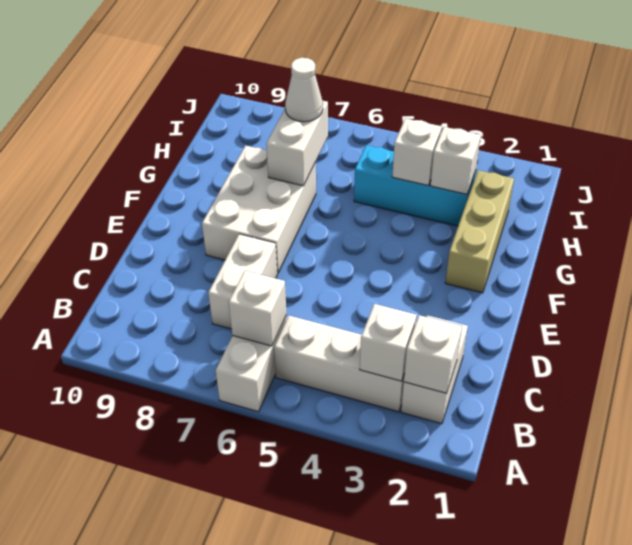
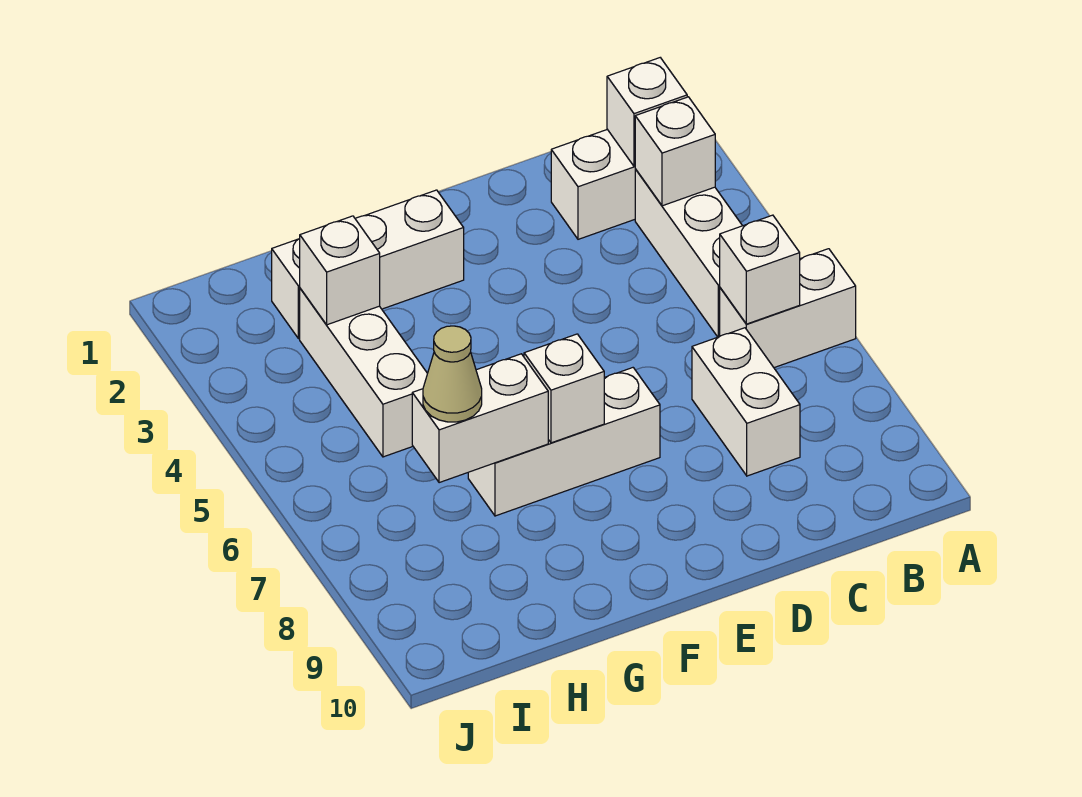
white 1x2 brick [208,234,277,329] -> white 1x2 brick turned to [692,328,800,476]
white 2x3 brick [202,146,316,273] -> white 1x3 brick [468,368,660,516]
tan 1x3 brick [445,170,514,293] -> white 1x3 brick [272,190,464,339]
cyan 1x3 brick [354,145,476,226] -> white 1x3 brick [300,289,428,457]
white 1x1 brick [392,118,442,186] -> white 1x1 brick moved to [524,334,604,443]
white 1x1 cone [285,58,323,122] -> tan 1x1 cone [423,326,482,422]

